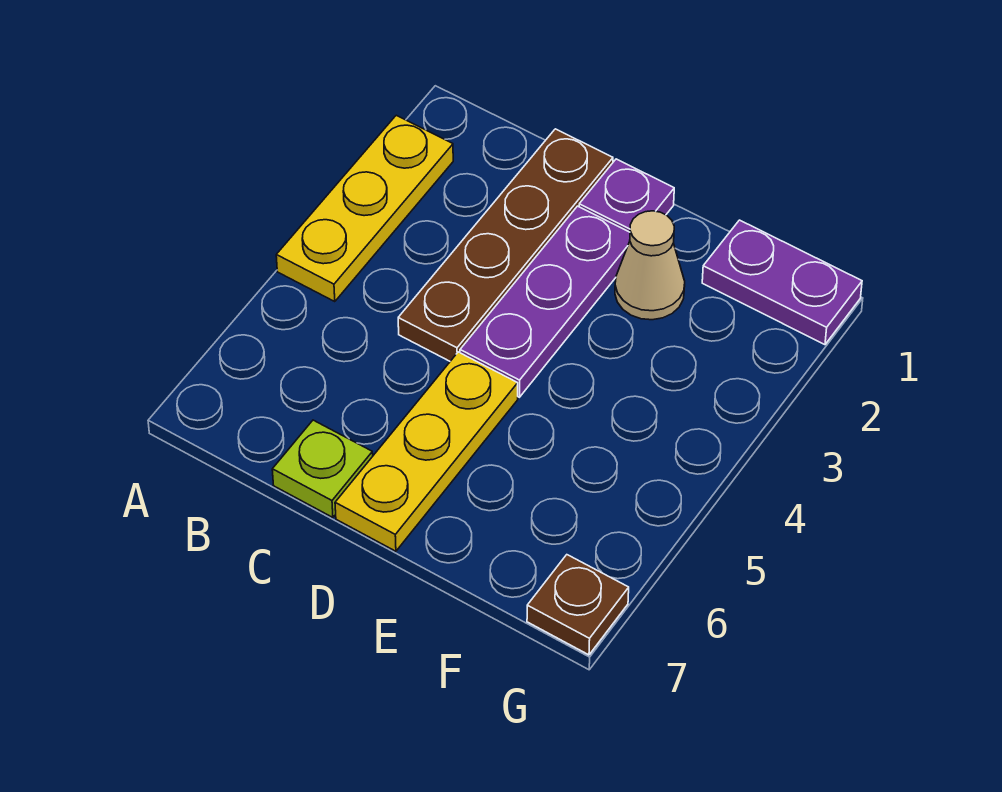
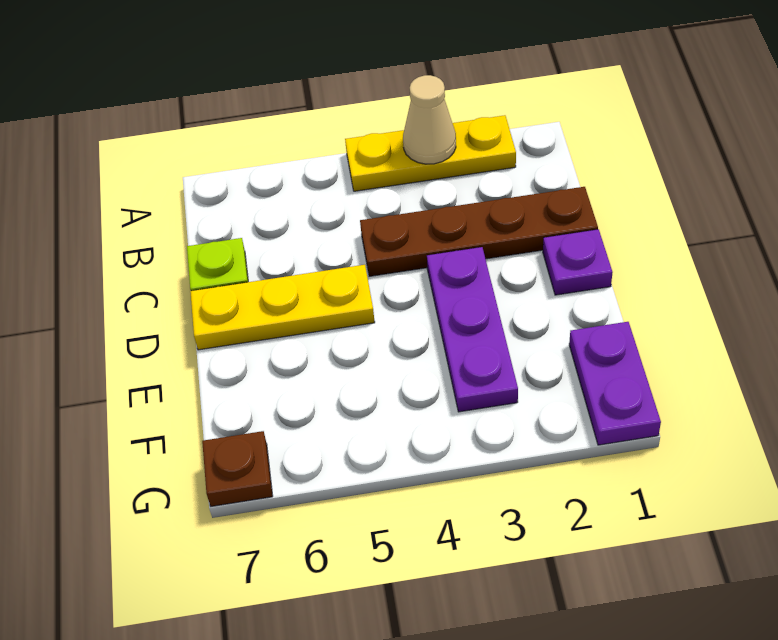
purple 1x3 plate [460,206,630,397] -> purple 1x3 plate turned to [427,247,518,412]
tan 1x1 cone [615,211,685,320] -> tan 1x1 cone moved to [403,75,456,164]

